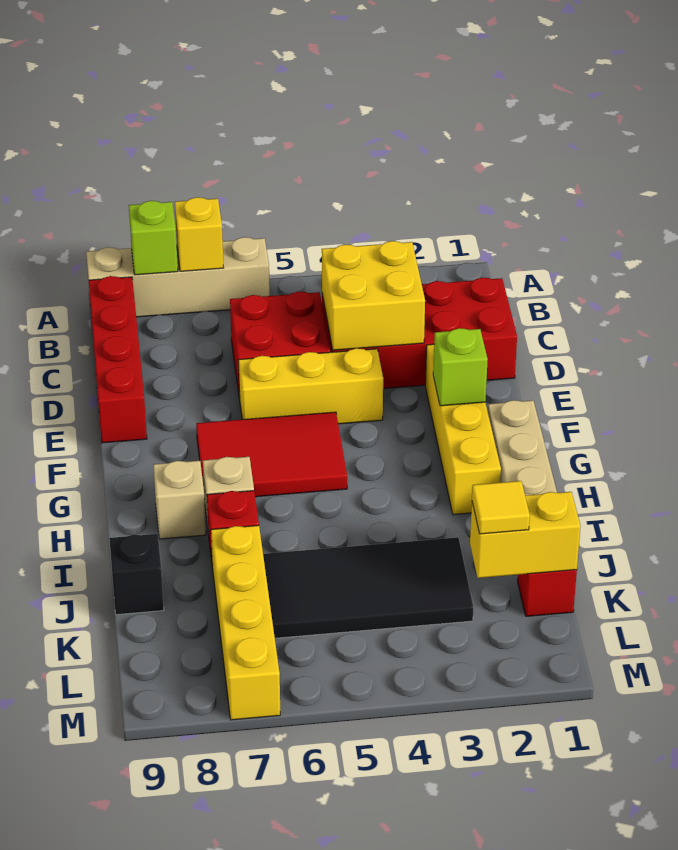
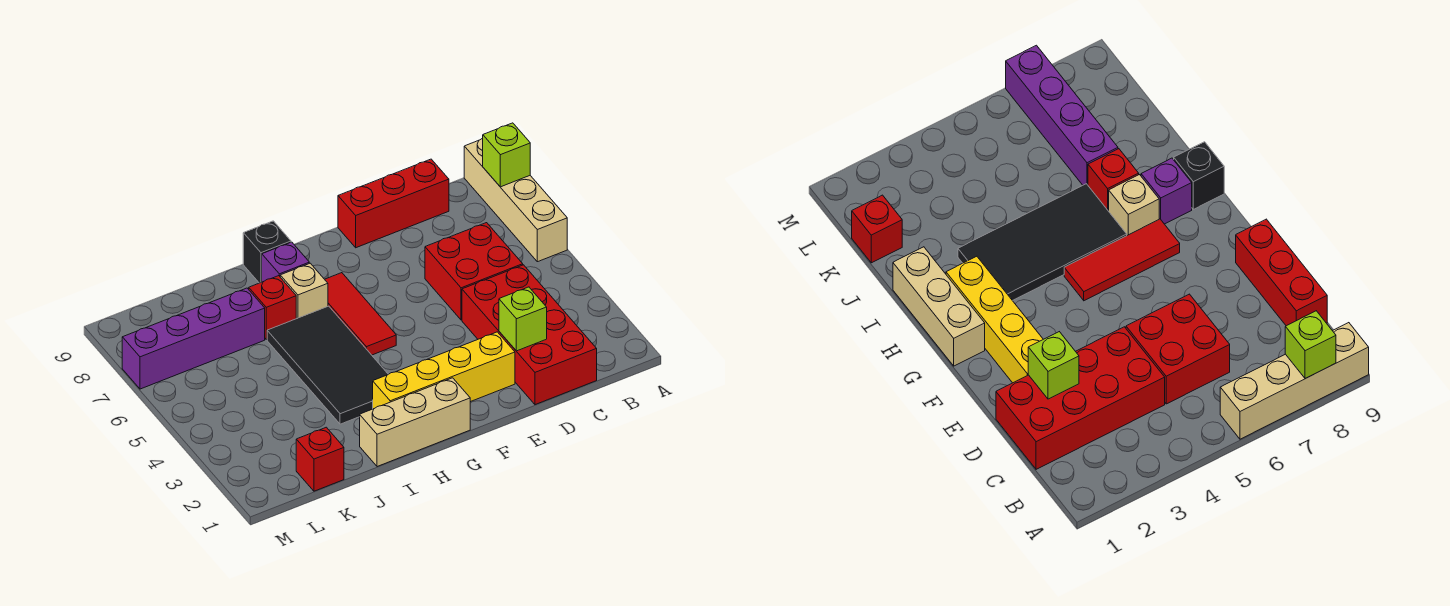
yellow 1x1 brick [175,197,224,271] -> none
red 1x4 brick [89,276,147,443] -> red 1x3 brick [338,159,449,248]
yellow 2x2 brick [322,241,425,350] -> none
yellow 1x3 brick [238,348,383,424] -> none
lime 1x1 brick [433,328,488,406] -> lime 1x1 brick moved to [499,287,547,351]
red 2x3 tile [196,412,347,497] -> red 1x3 tile [325,273,396,355]
tan 1x1 brick [153,461,206,539] -> purple 1x1 brick [262,242,309,282]
black 2x4 tile [263,537,474,638] -> black 2x4 tile moved to [267,306,388,424]
yellow 1x4 brick [211,525,280,720] -> purple 1x4 brick [122,288,265,389]
black 1x1 brick [109,534,164,615] -> black 1x1 brick moved to [243,221,291,283]
yellow 1x2 brick [470,492,581,578] -> none
yellow 1x1 tile [472,481,530,534] -> none

